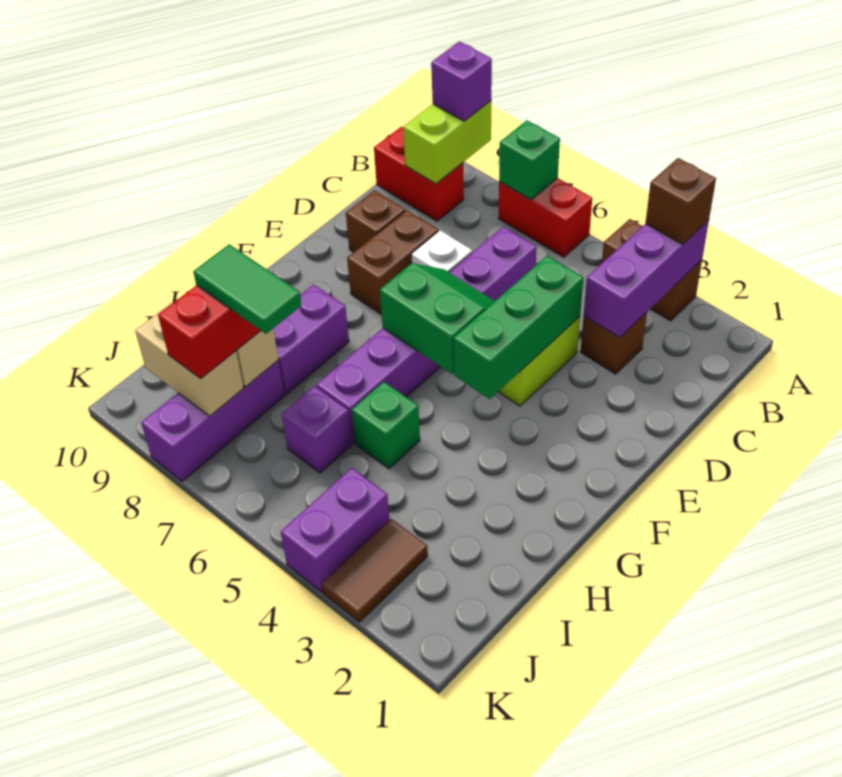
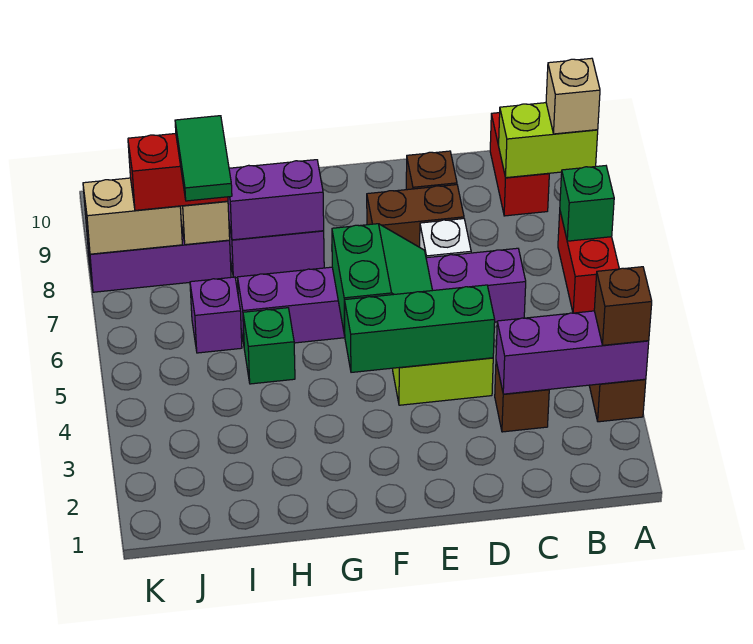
purple 1x1 brick [431,41,492,121] -> tan 1x1 brick [546,58,600,134]
brown 1x2 tile [322,519,428,622] -> none
purple 1x2 brick [281,468,390,592] -> purple 1x2 brick moved to [228,160,324,240]
tan 1x2 brick [135,304,244,416] -> tan 1x2 brick turned to [83,178,182,254]

